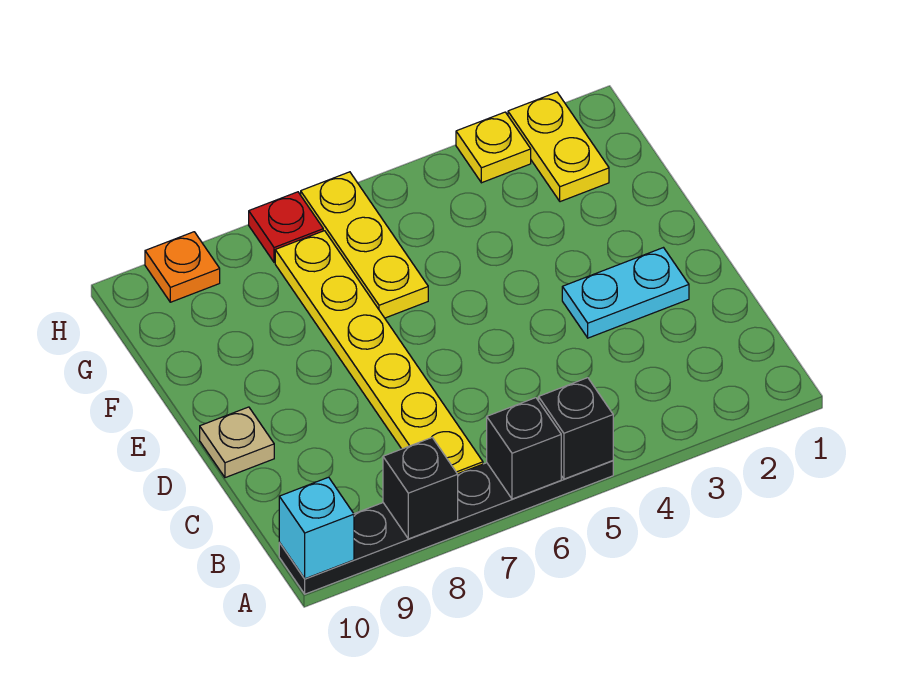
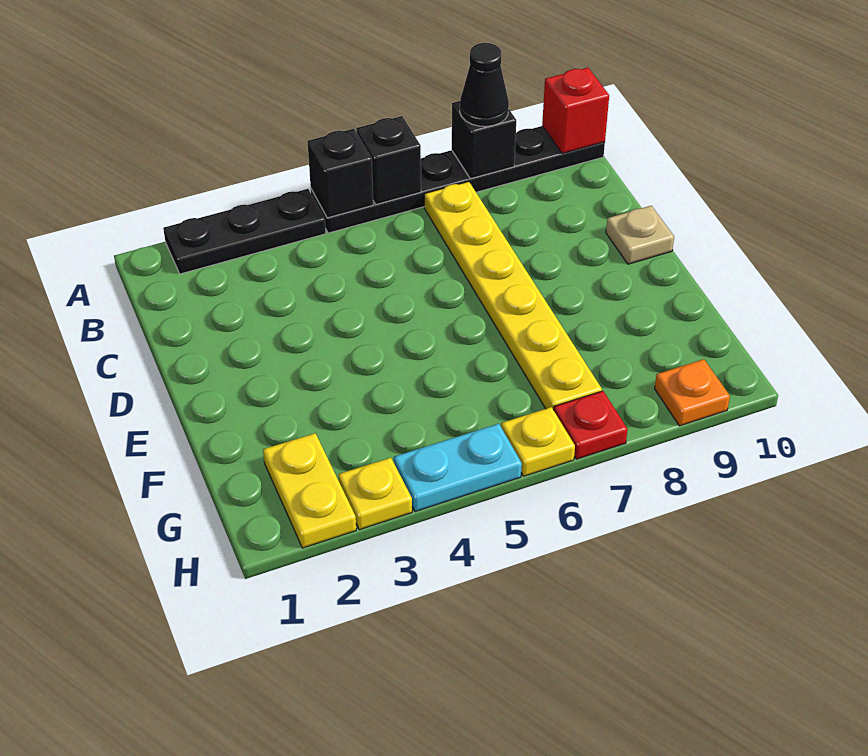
none -> black 1x3 plate [163,189,326,274]
none -> black 1x1 cone [460,43,509,127]
cyan 1x1 brick [279,477,354,579] -> red 1x1 brick [542,68,609,153]
cyan 1x2 plate [562,248,689,338] -> cyan 1x2 plate moved to [394,424,522,512]
yellow 1x3 plate [301,172,428,318] -> yellow 1x1 plate [501,407,575,476]

